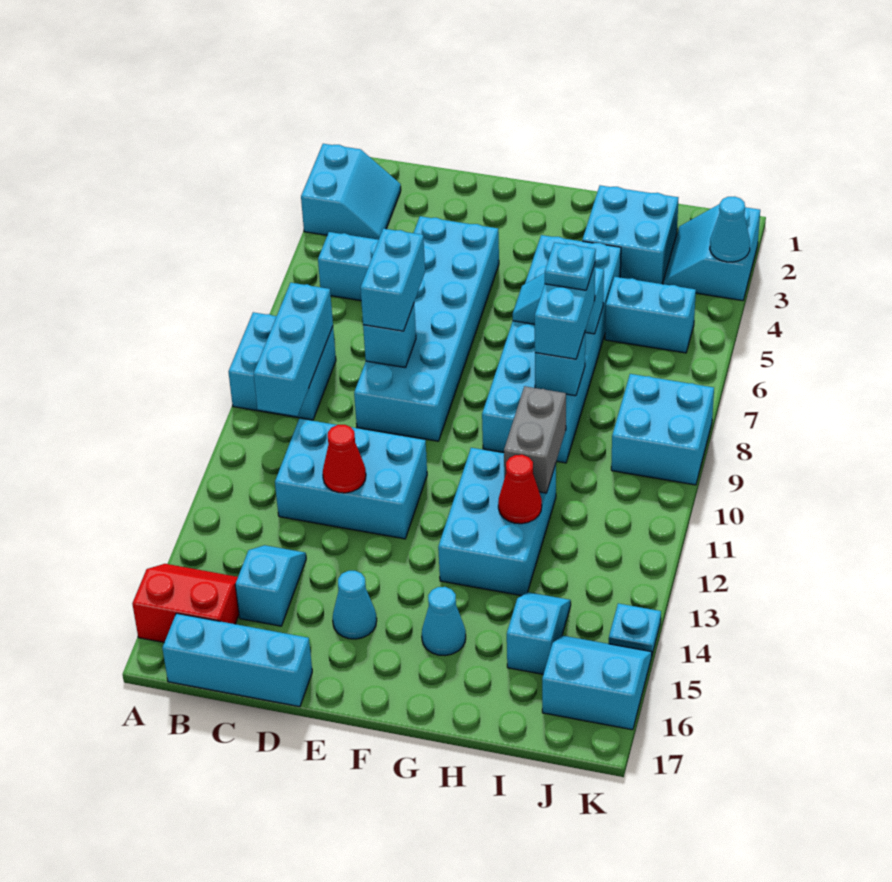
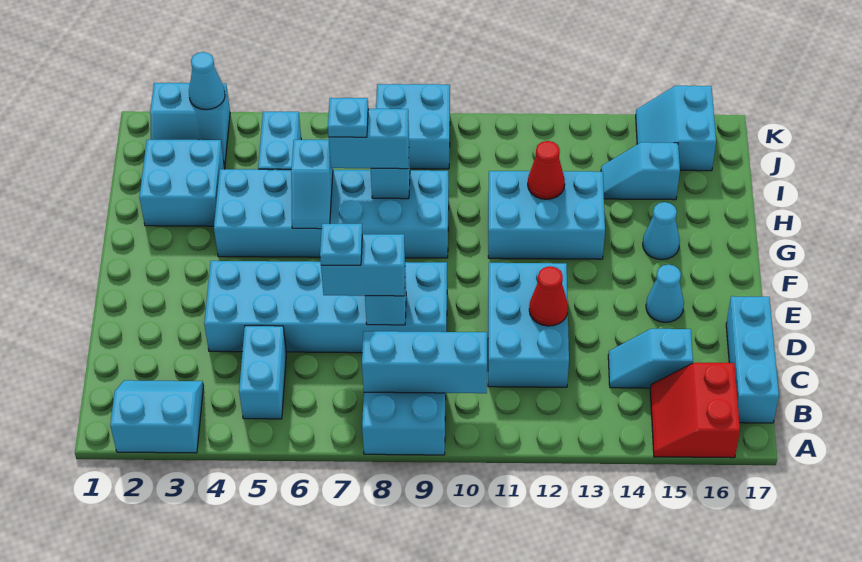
grey 1x2 brick [504,386,566,493] -> none
cyan 1x1 plate [609,603,661,654] -> cyan 1x1 plate moved to [320,224,362,265]

